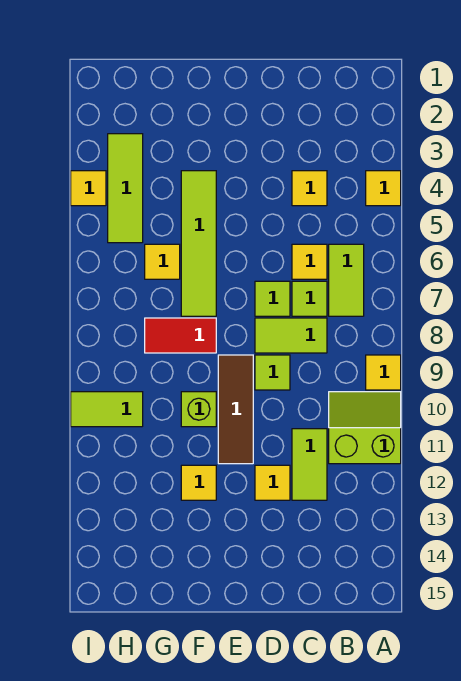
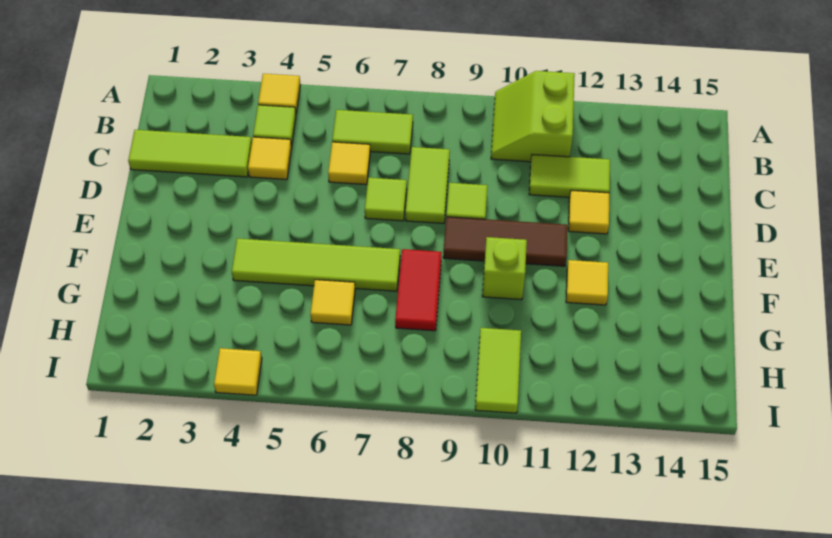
yellow 1x1 tile [366,355,401,390] -> none
lime 1x1 tile [292,281,327,316] -> lime 1x1 tile moved to [253,105,296,146]
lime 1x3 tile [108,134,143,243] -> lime 1x3 tile moved to [128,130,252,177]

